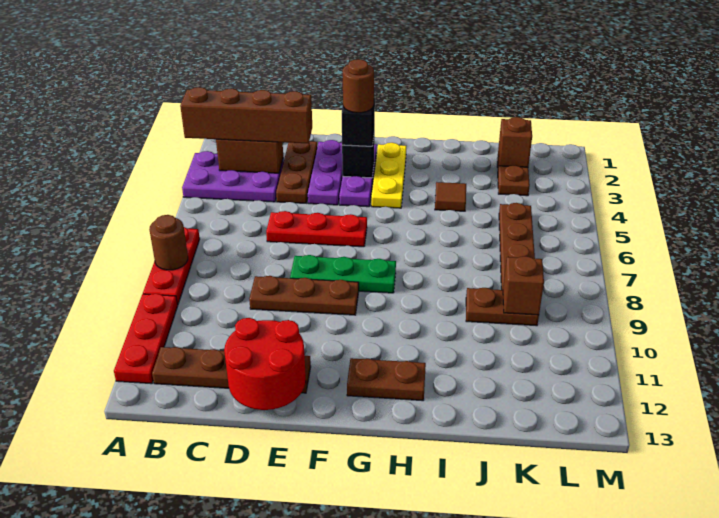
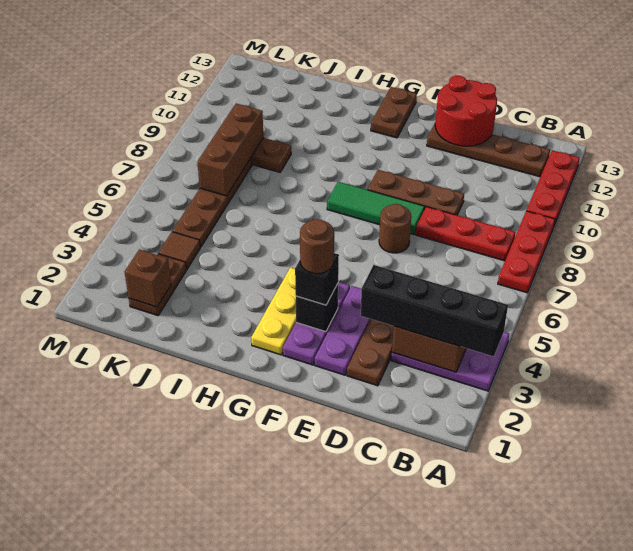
brown 1x4 brick [180,87,312,144] -> black 1x4 brick [361,265,508,357]
brown 1x1 round brick [149,215,188,270] -> brown 1x1 round brick moved to [379,204,411,253]
red 1x3 plate [266,211,367,247] -> red 1x3 plate moved to [416,207,516,261]
green 1x3 plate [290,255,396,293] -> green 1x3 tile [327,182,425,235]
brown 1x2 plate [347,358,426,401] -> brown 1x2 plate turned to [371,87,417,138]
brown 1x1 tile [435,182,466,211] -> brown 1x1 tile moved to [158,232,200,269]
brown 1x1 brick [503,256,544,315] -> brown 1x3 brick [197,104,264,196]

